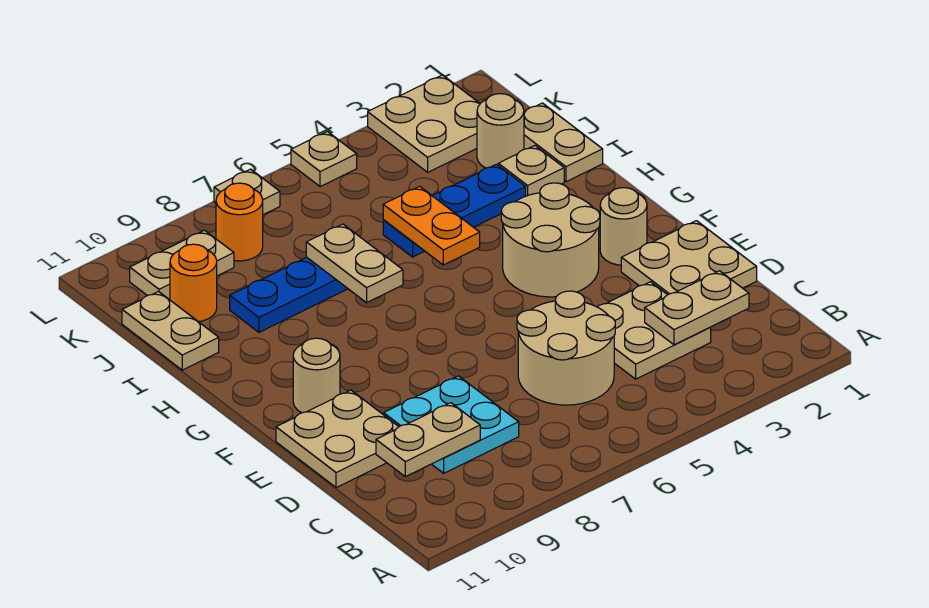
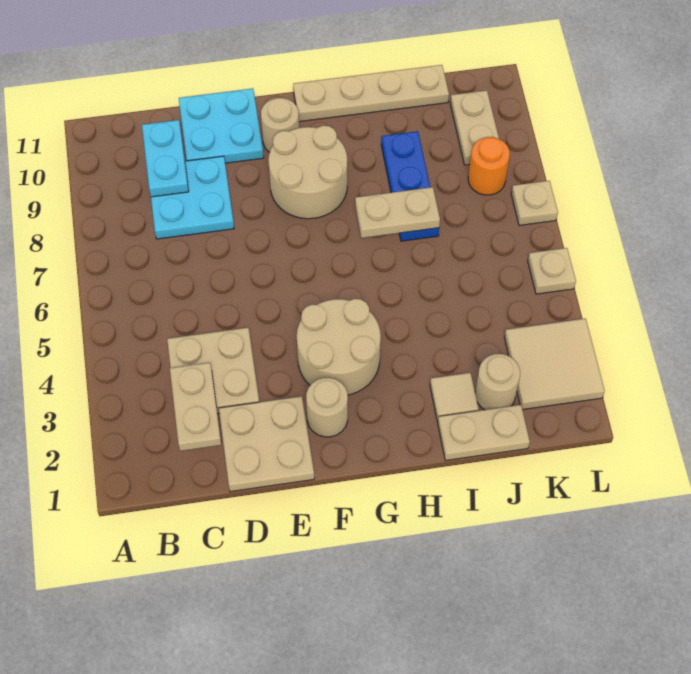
tan 2x2 round brick [517,291,615,405] -> tan 2x2 round brick moved to [268,126,347,219]
tan 1x2 plate [376,403,480,477] -> cyan 1x2 plate [142,120,189,197]
tan 2x2 plate [276,390,399,488] -> cyan 2x2 plate [179,88,264,163]
orange 1x2 plate [383,186,480,265] -> none
tan 1x1 plate [498,146,564,196] -> tan 1x1 tile [430,373,479,421]
blue 1x3 plate [383,164,526,257] -> none
tan 1x2 plate [122,292,219,370] -> tan 1x4 plate [293,65,449,122]
orange 1x1 round brick [170,244,217,322] -> none
tan 2x2 plate [368,75,480,172] -> tan 2x2 tile [504,319,605,410]

